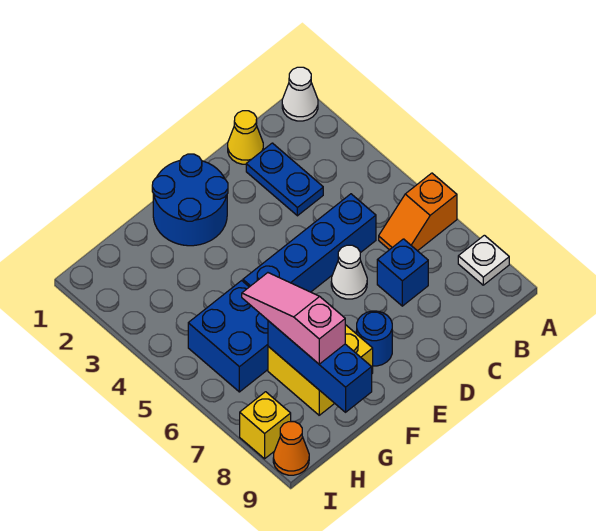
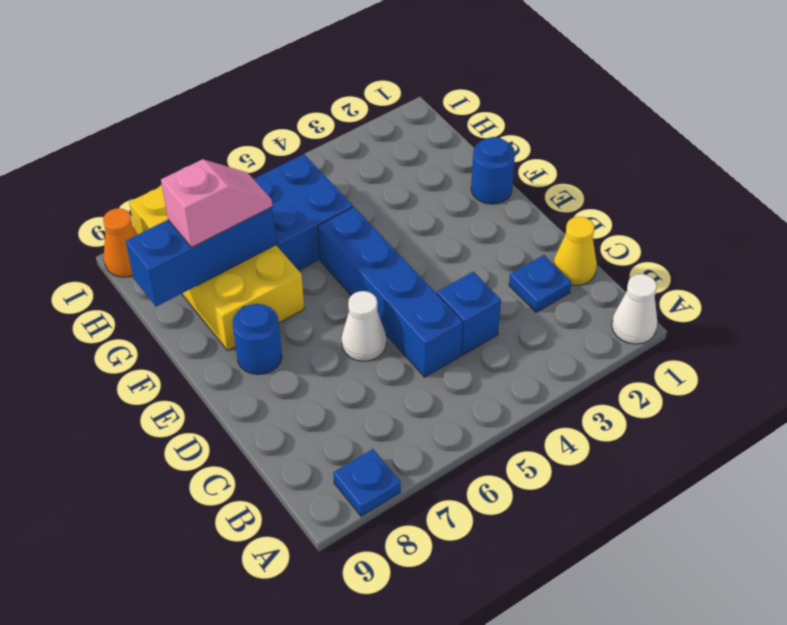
orange 1x2 slope [379,173,457,251] -> none
white 1x1 plate [458,235,509,285] -> blue 1x1 plate [333,449,401,517]
blue 1x2 plate [246,143,323,216] -> blue 1x1 plate [509,255,571,312]
blue 1x1 brick [377,239,428,306] -> blue 1x1 brick moved to [437,272,501,355]
blue 2x2 round brick [152,154,228,246] -> blue 1x1 round brick [471,137,515,204]
pink 1x3 slope [242,273,345,364] -> pink 1x2 slope [161,159,272,247]

